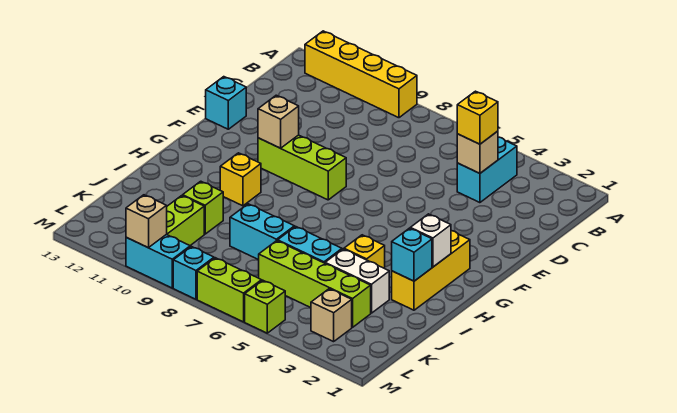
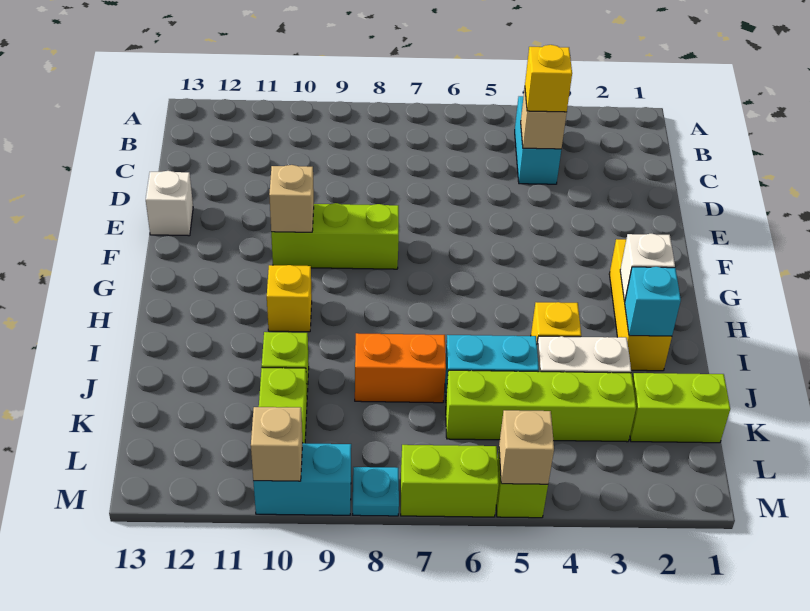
yellow 1x4 brick [305,31,417,118] -> none
cyan 1x1 brick [206,77,246,129] -> white 1x1 brick [146,171,193,236]
cyan 1x2 brick [230,204,294,260] -> orange 1x2 brick [355,333,446,403]
none -> lime 1x2 brick [630,373,730,443]
tan 1x1 brick [311,289,352,342] -> tan 1x1 brick moved to [499,410,554,484]
cyan 1x1 brick [173,247,214,299] -> cyan 1x1 plate [353,467,399,516]

